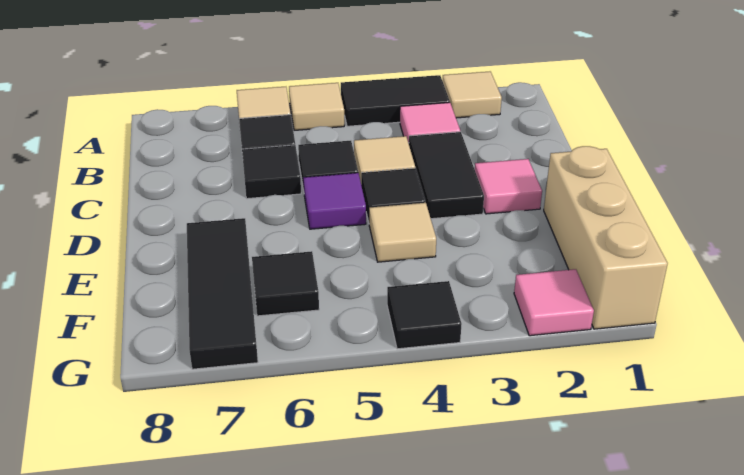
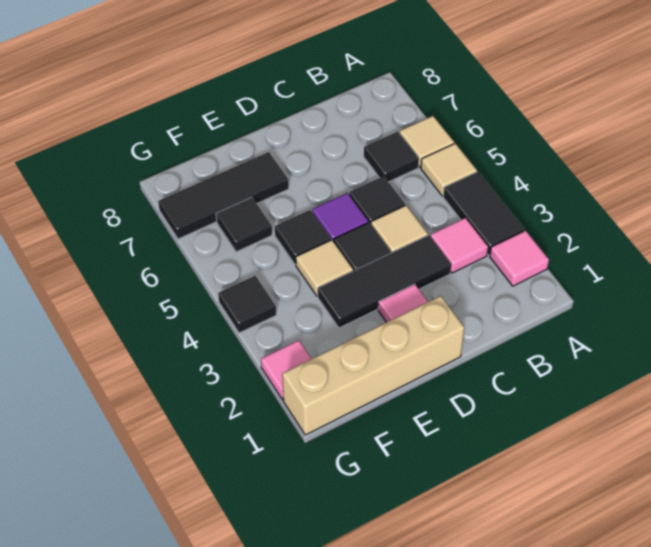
tan 1x1 tile [442,72,502,118] -> pink 1x1 tile [490,231,549,286]
black 1x2 tile [409,132,484,219] -> black 1x3 tile [318,235,451,328]
black 1x1 tile [242,145,301,199] -> black 1x1 tile moved to [275,210,331,265]
tan 1x3 brick [544,146,668,329] -> tan 1x4 brick [282,296,464,435]

